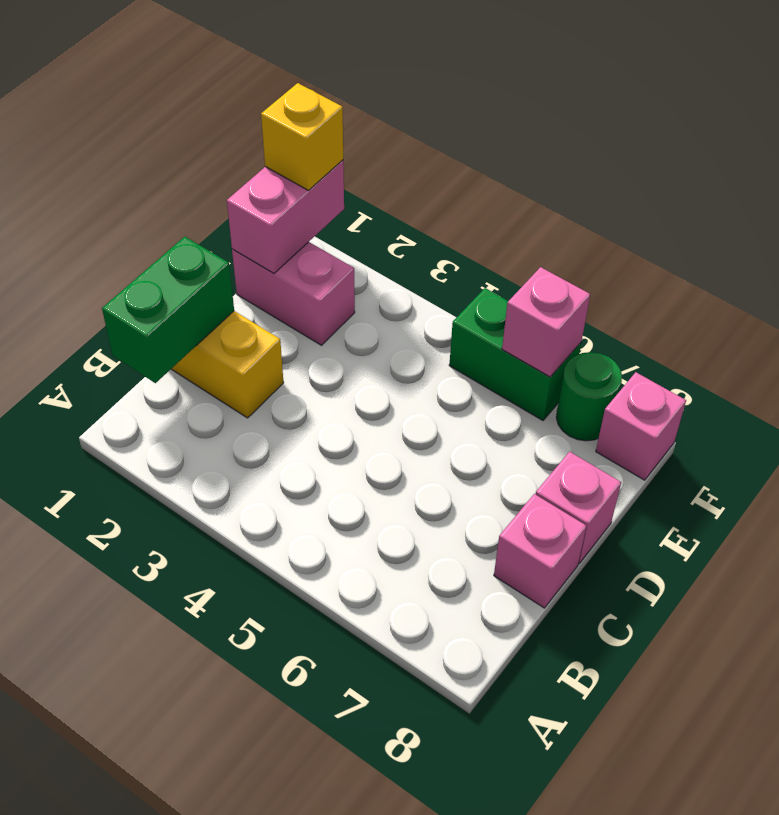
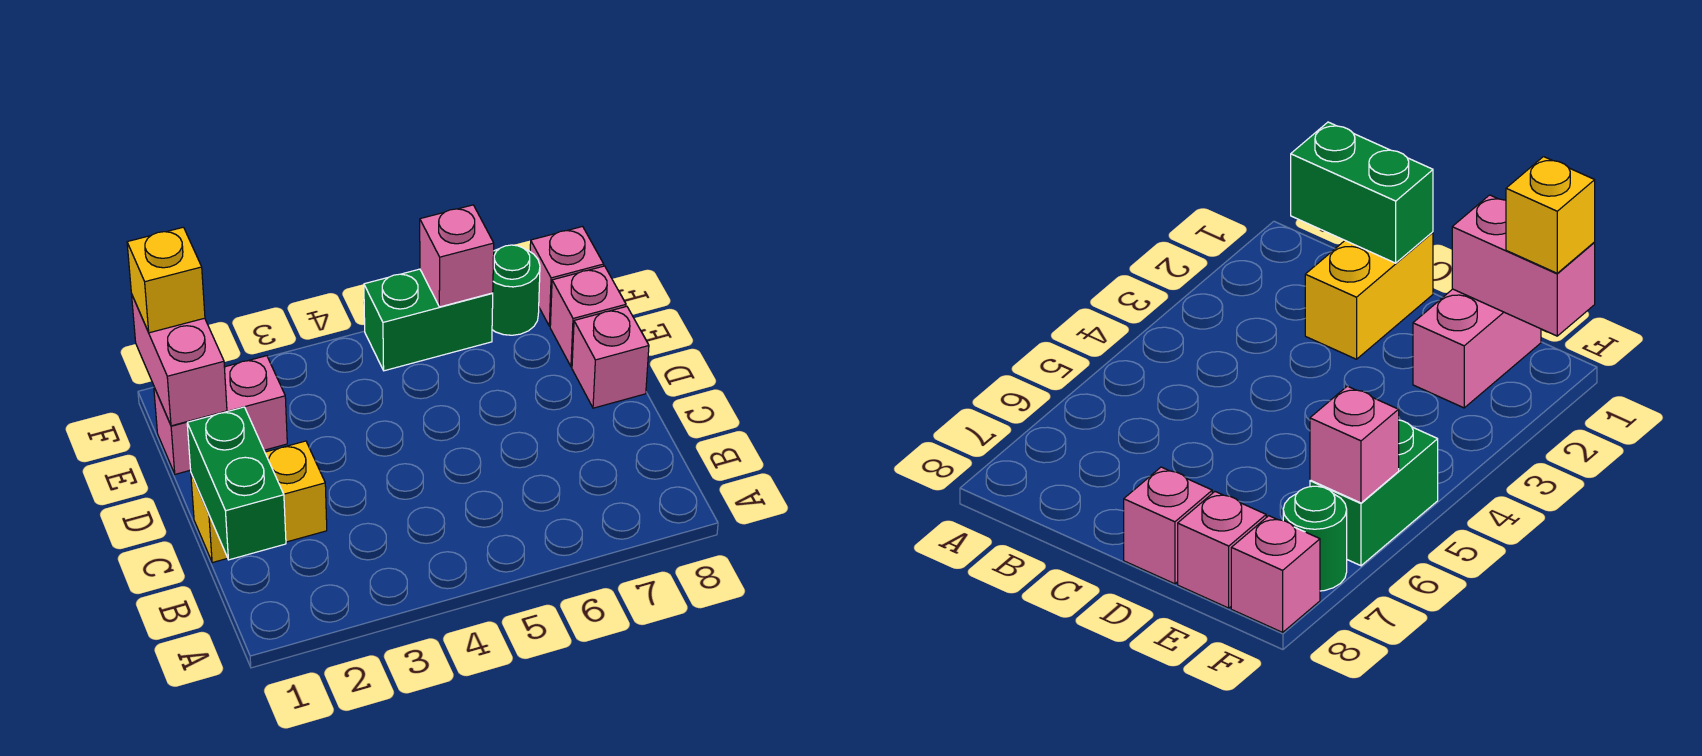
pink 1x1 brick [494,494,587,608] -> pink 1x1 brick moved to [550,266,626,367]

